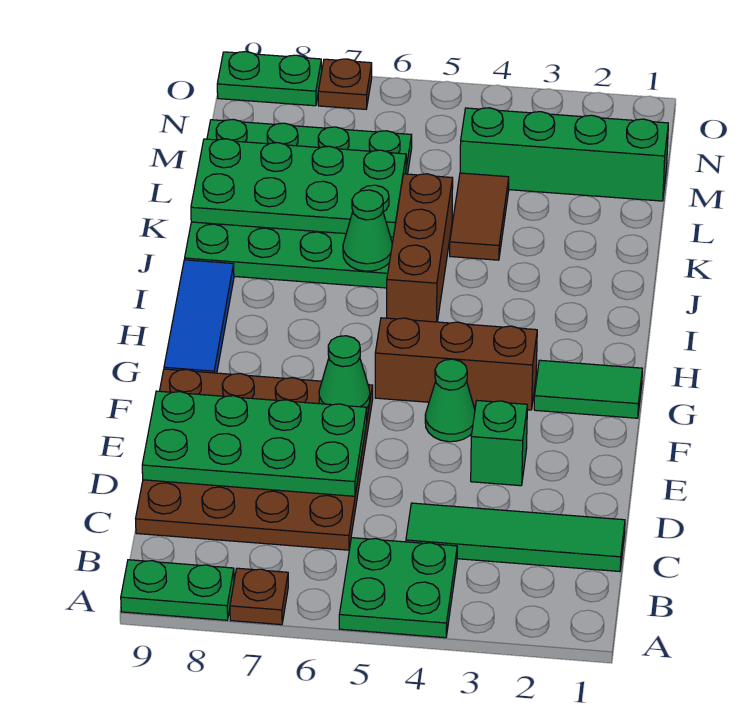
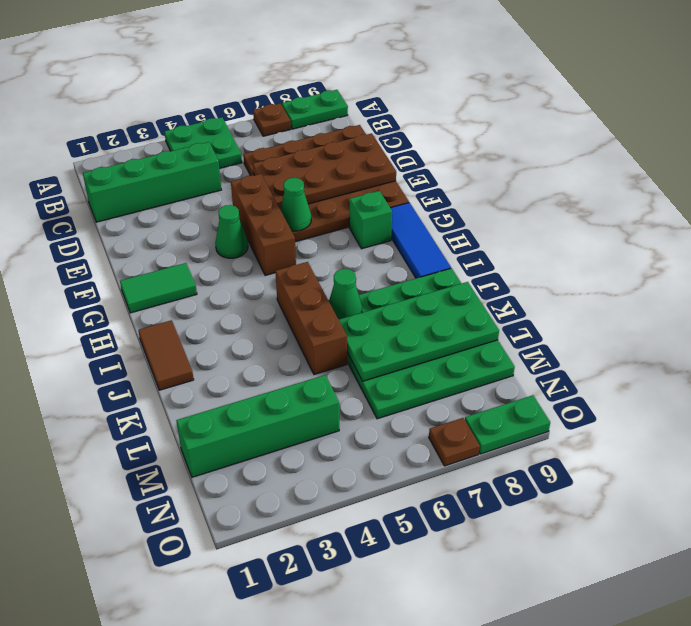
green 1x4 tile [406,503,625,571] -> green 1x4 brick [83,142,221,222]
green 2x4 plate [142,391,367,496] -> brown 2x4 plate [253,133,396,209]
green 1x1 brick [471,401,527,486] -> green 1x1 brick moved to [349,191,392,249]
brown 1x3 brick [375,318,537,410] -> brown 1x3 brick turned to [231,174,296,276]
brown 1x2 tile [450,173,509,260] -> brown 1x2 tile moved to [138,320,194,390]

